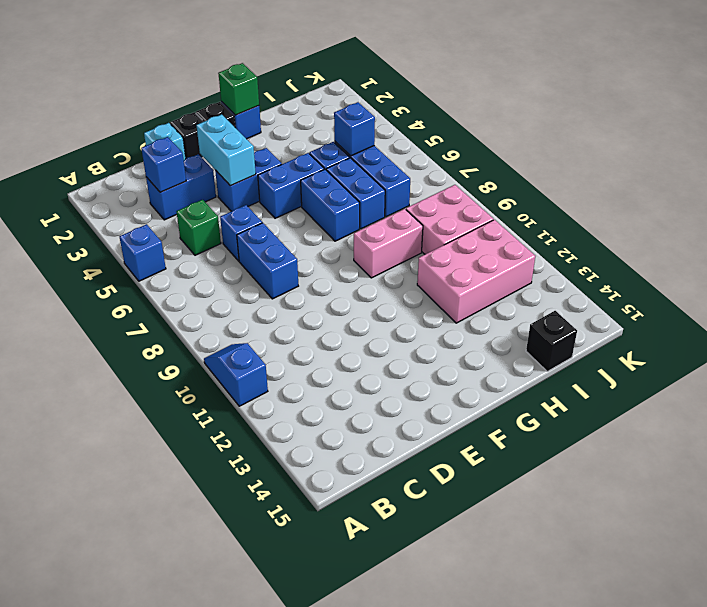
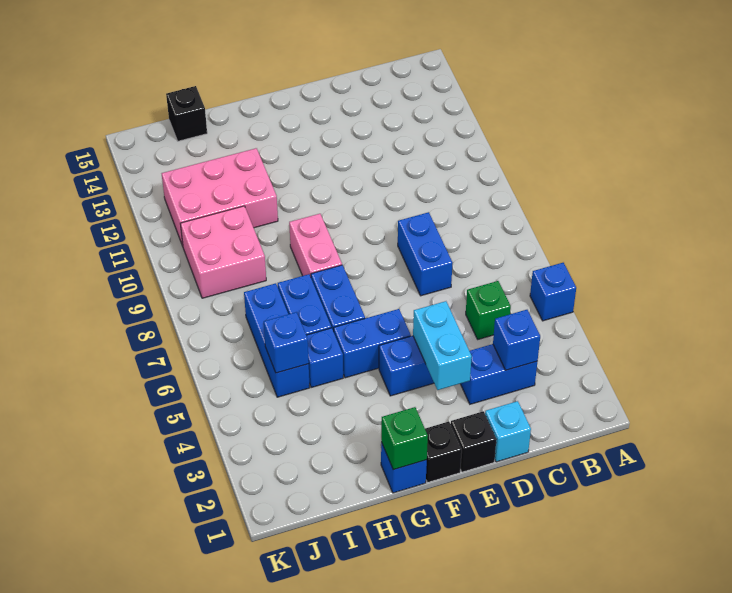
blue 1x2 slope [204,343,268,406] -> none
blue 1x1 brick [220,205,262,261] -> none
pink 1x2 brick [354,209,423,278] -> pink 1x2 brick turned to [289,214,342,276]

